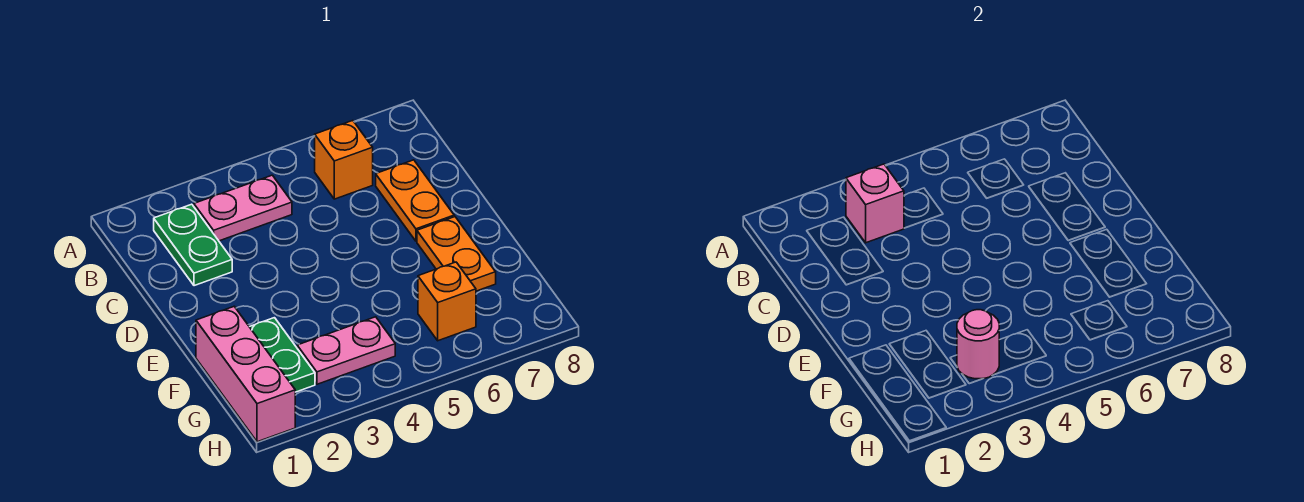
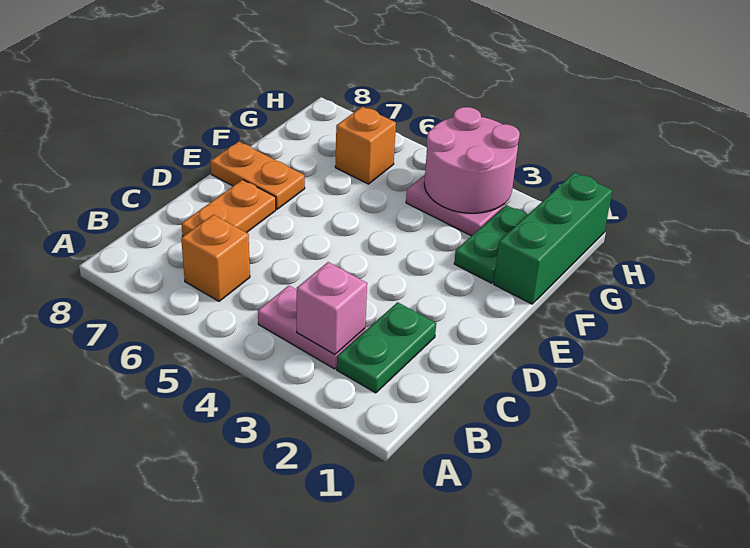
orange 1x2 plate [417,217,496,291] -> orange 1x2 plate turned to [210,142,305,209]
pink 1x3 brick [196,307,295,442] -> green 1x3 brick [494,173,613,304]
pink 1x1 round brick [957,310,999,379] -> pink 2x2 round brick [424,107,520,213]

